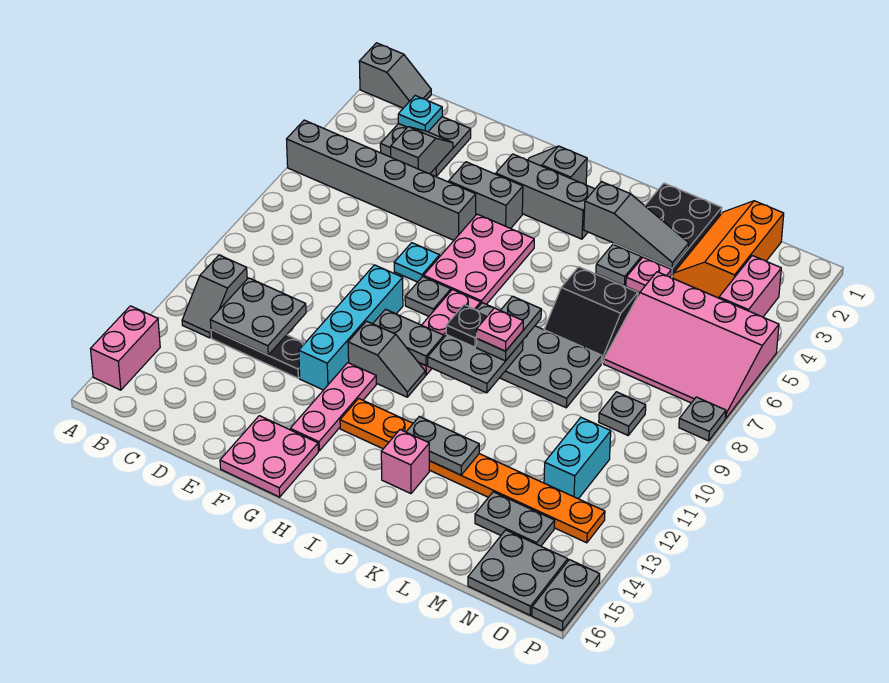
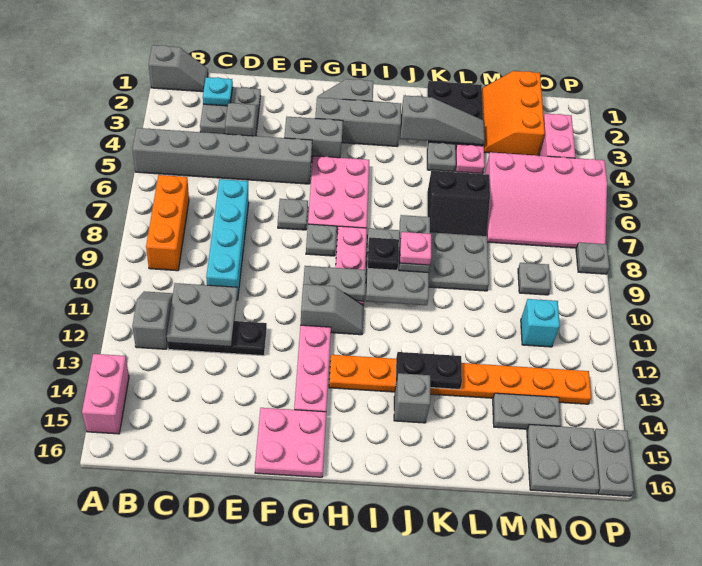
none -> orange 1x3 brick [146,175,189,271]
grey 1x2 slope [182,255,247,338] -> grey 1x2 slope turned to [132,291,173,349]
cyan 1x1 plate [394,243,440,282] -> grey 1x1 plate [278,199,308,230]
cyan 1x4 brick [299,265,403,390] -> cyan 1x4 brick moved to [206,179,249,300]
grey 1x2 plate [406,417,479,475] -> black 1x2 plate [396,352,462,389]
pink 1x1 brick [381,430,429,494] -> grey 1x1 brick [394,373,430,423]
cyan 1x2 brick [544,418,611,499] -> cyan 1x1 brick [521,299,560,347]

